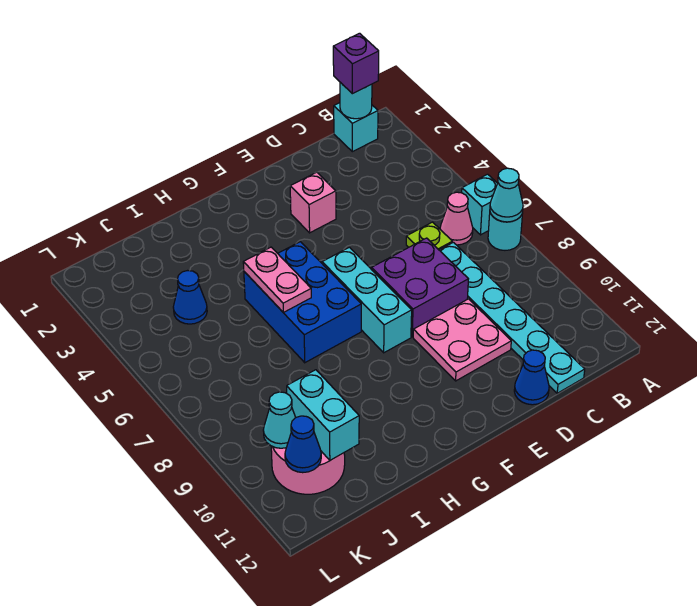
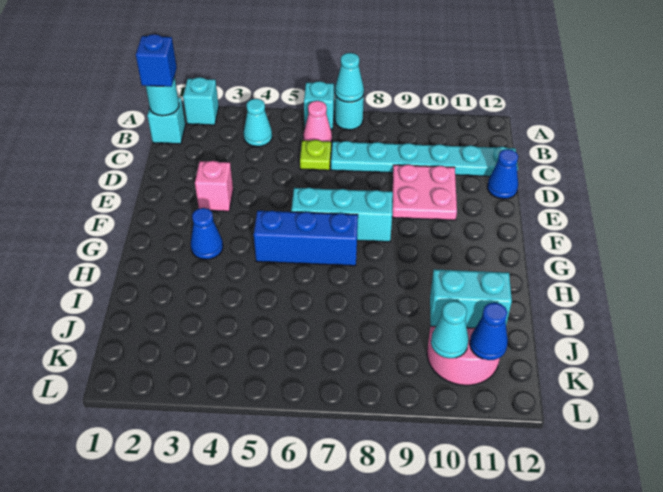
none -> cyan 1x1 brick [183,77,219,125]
purple 1x1 brick [333,33,379,94] -> blue 1x1 brick [136,34,177,87]
none -> cyan 1x1 cone [244,99,272,147]
purple 2x2 brick [371,238,468,337] -> none
blue 2x3 brick [244,242,361,363] -> blue 1x3 brick [254,211,358,266]
pink 1x2 plate [243,247,311,312] -> none
blue 1x1 cone [173,271,207,324] -> blue 1x1 cone moved to [191,208,223,259]

